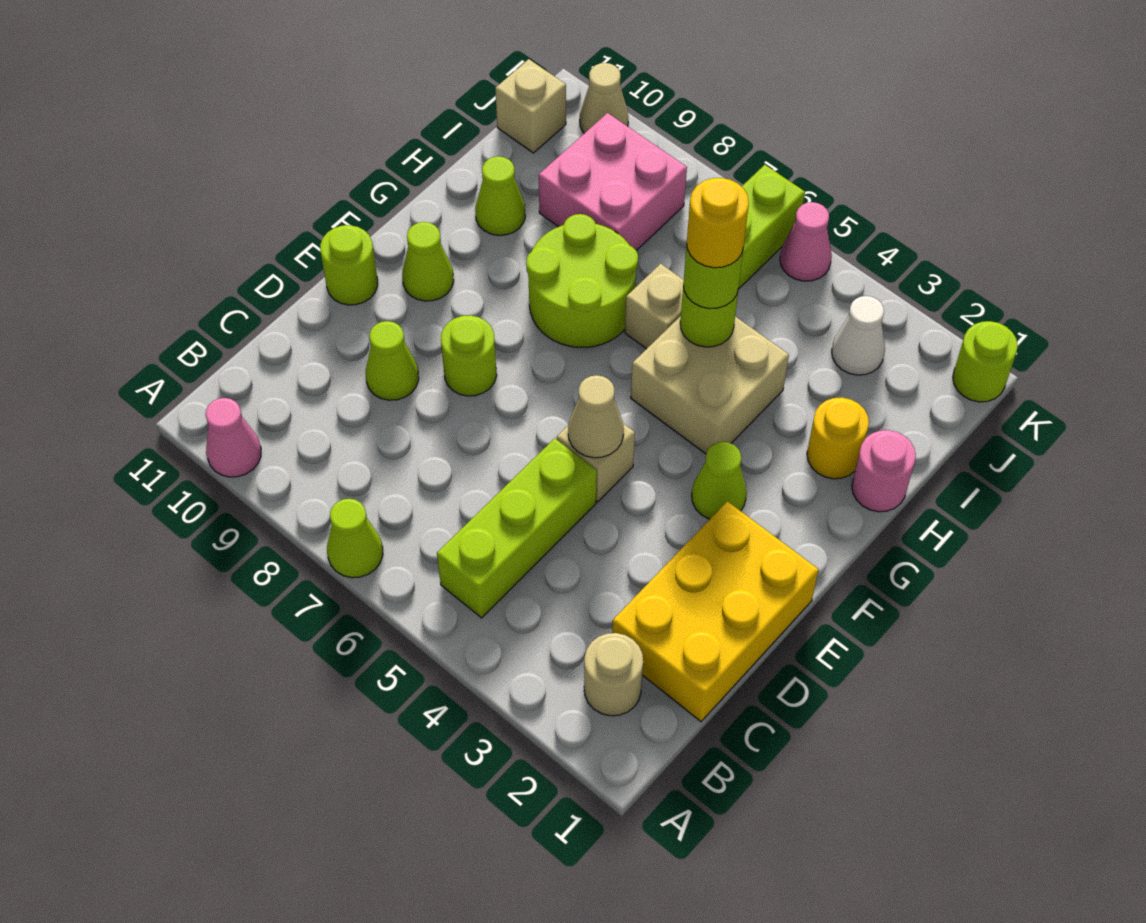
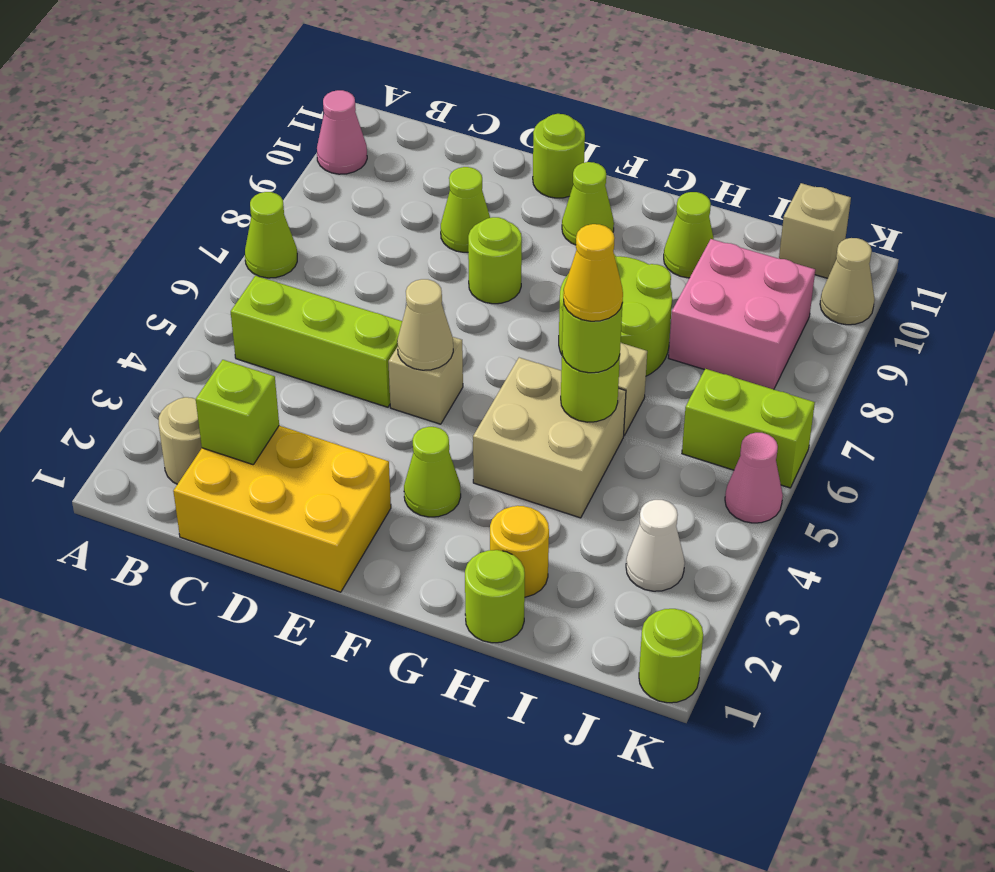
none -> lime 1x1 brick [196,360,279,465]
pink 1x1 round brick [852,430,916,512] -> lime 1x1 round brick [465,550,525,643]
yellow 1x1 round brick [687,178,749,268] -> yellow 1x1 cone [563,224,623,321]

